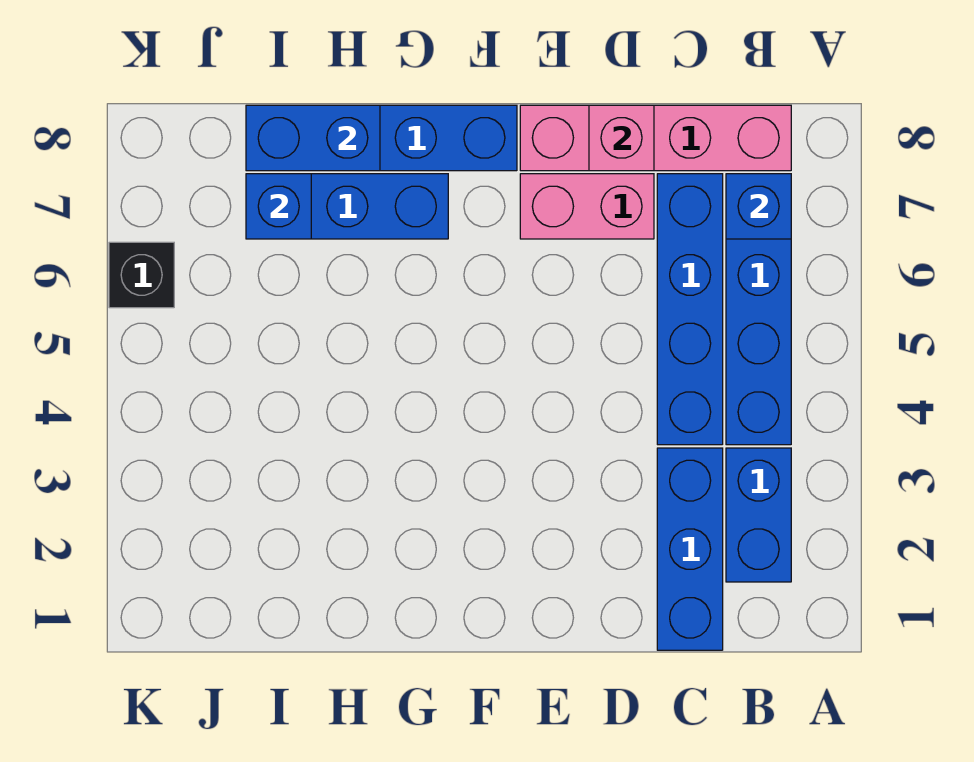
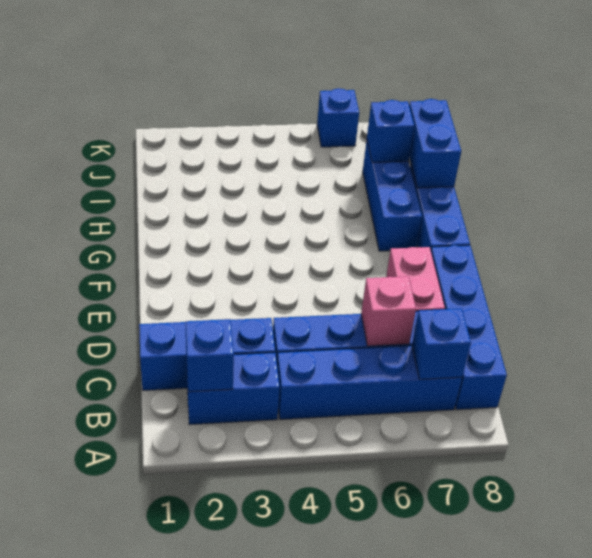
none -> blue 1x1 brick [185,319,234,392]
pink 1x4 brick [520,105,791,171] -> blue 1x4 brick [431,245,507,410]
pink 1x1 brick [589,105,654,171] -> pink 1x1 brick moved to [361,276,416,346]
black 1x1 brick [109,242,174,308] -> blue 1x1 brick [317,88,359,147]

